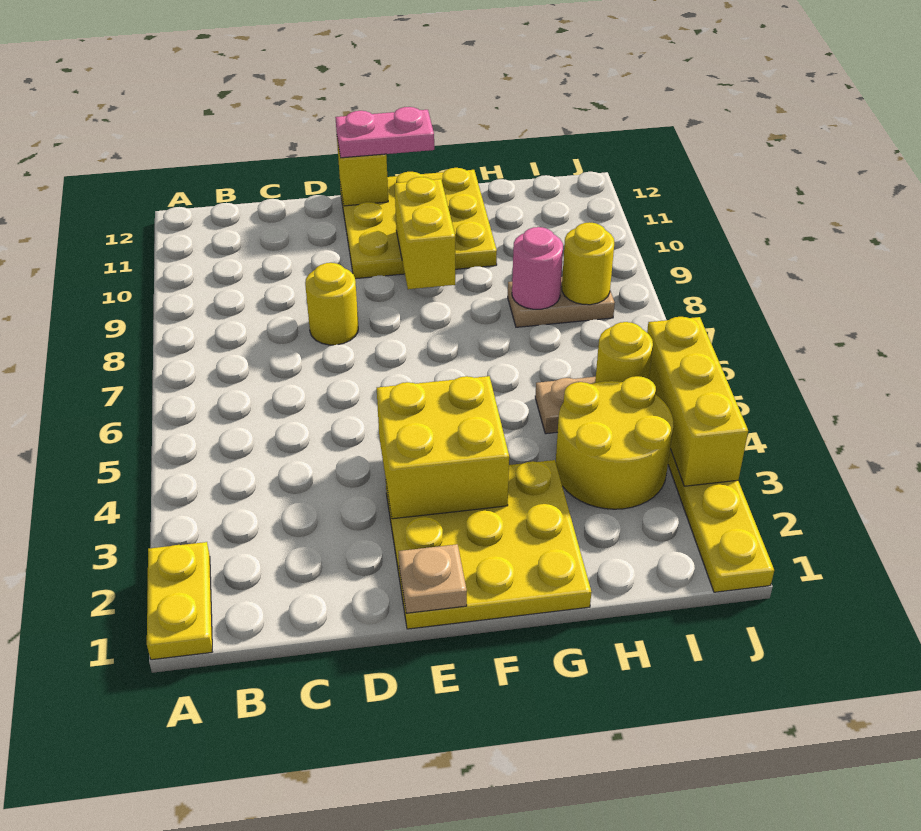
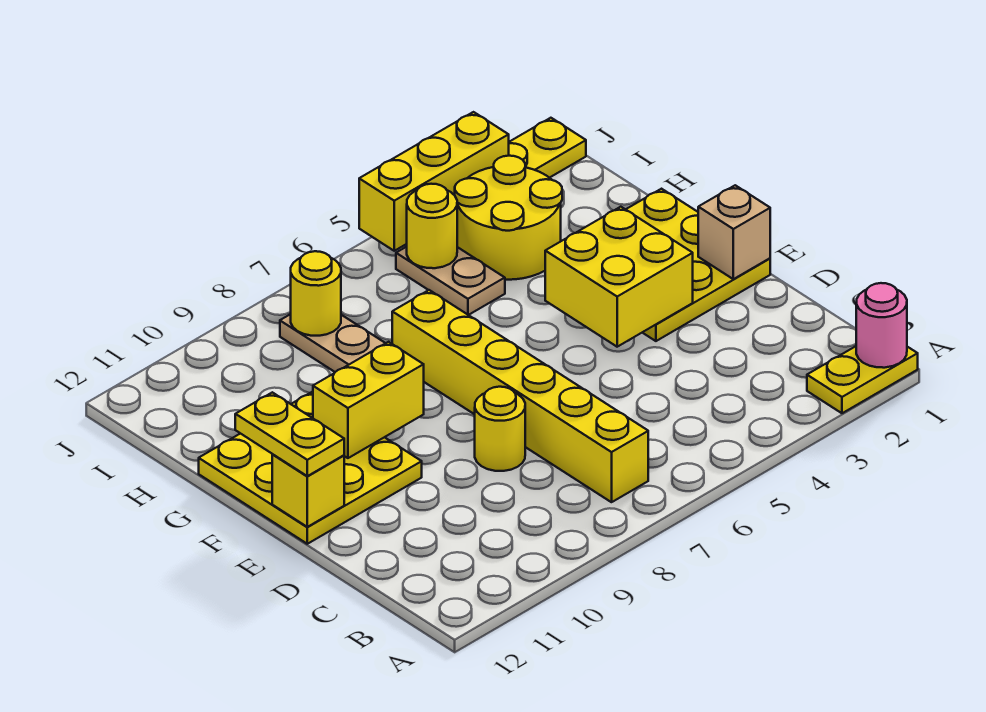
none -> yellow 1x6 brick [392,290,648,502]
tan 1x1 plate [398,544,467,613] -> tan 1x1 brick [698,185,770,279]
pink 1x2 plate [335,107,434,158] -> yellow 1x2 plate [235,392,344,476]
pink 1x1 round brick [512,227,563,309] -> pink 1x1 round brick moved to [856,283,907,368]

